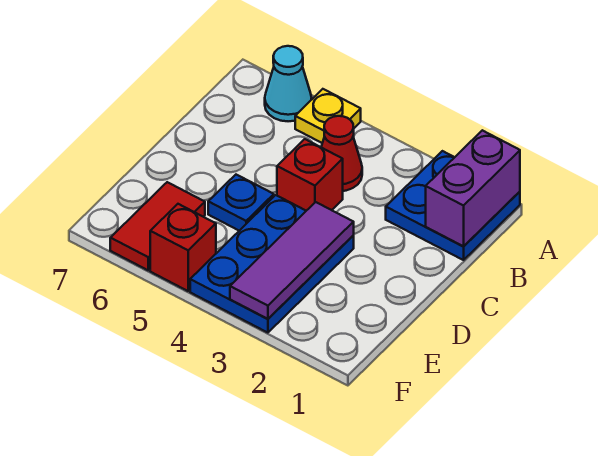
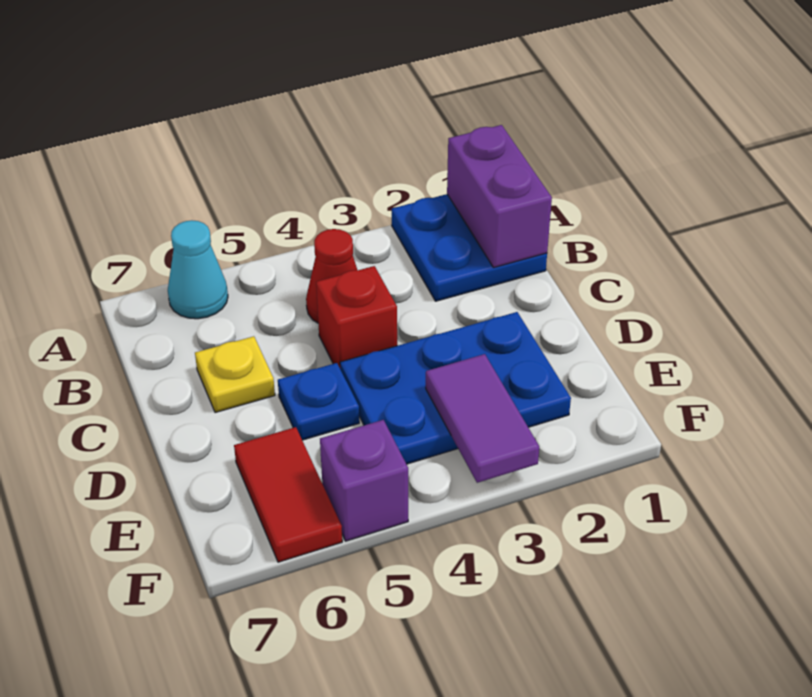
yellow 1x1 plate [295,89,361,143] -> yellow 1x1 plate moved to [195,336,275,413]
blue 2x3 plate [190,195,354,333] -> blue 2x3 plate turned to [340,312,571,464]
purple 1x3 tile [230,202,354,319] -> purple 1x2 tile [426,354,539,483]
red 1x1 brick [150,204,216,291] -> purple 1x1 brick [320,420,408,541]

